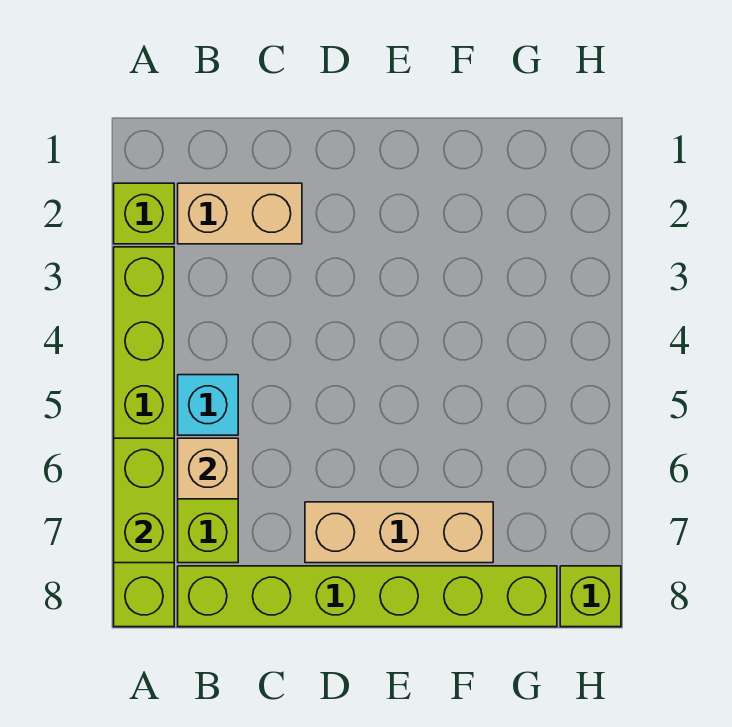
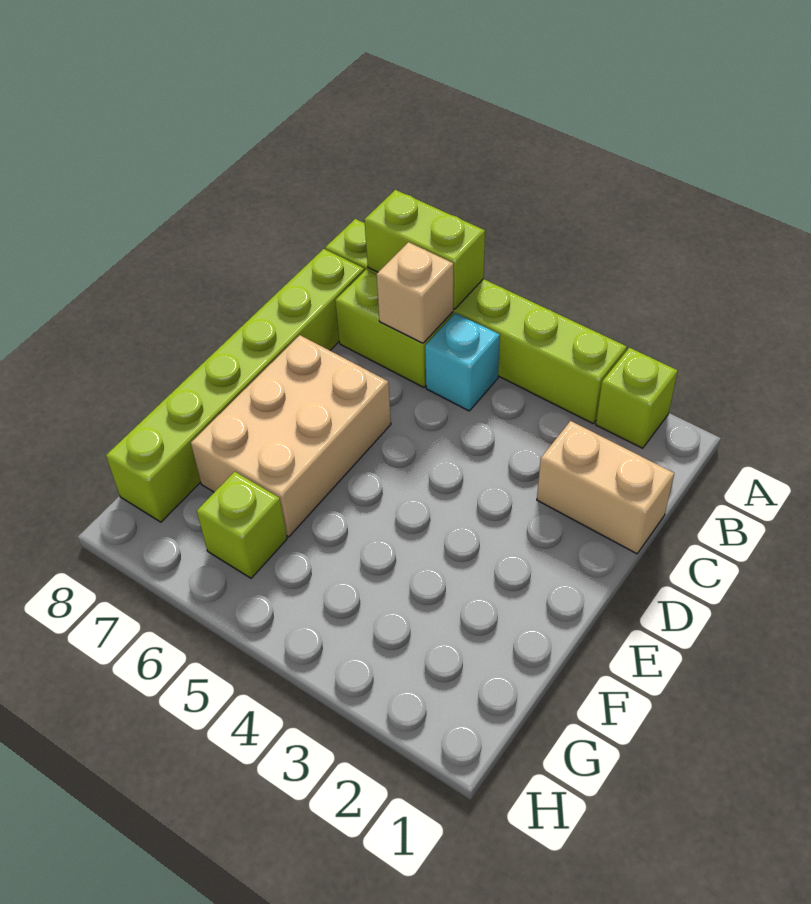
tan 1x2 brick [178,183,302,244] -> tan 1x2 brick turned to [537,421,674,554]
tan 1x3 brick [305,502,493,563] -> tan 2x3 brick [191,335,391,537]
lime 1x1 brick [560,566,621,627] -> lime 1x1 brick moved to [197,472,287,578]

